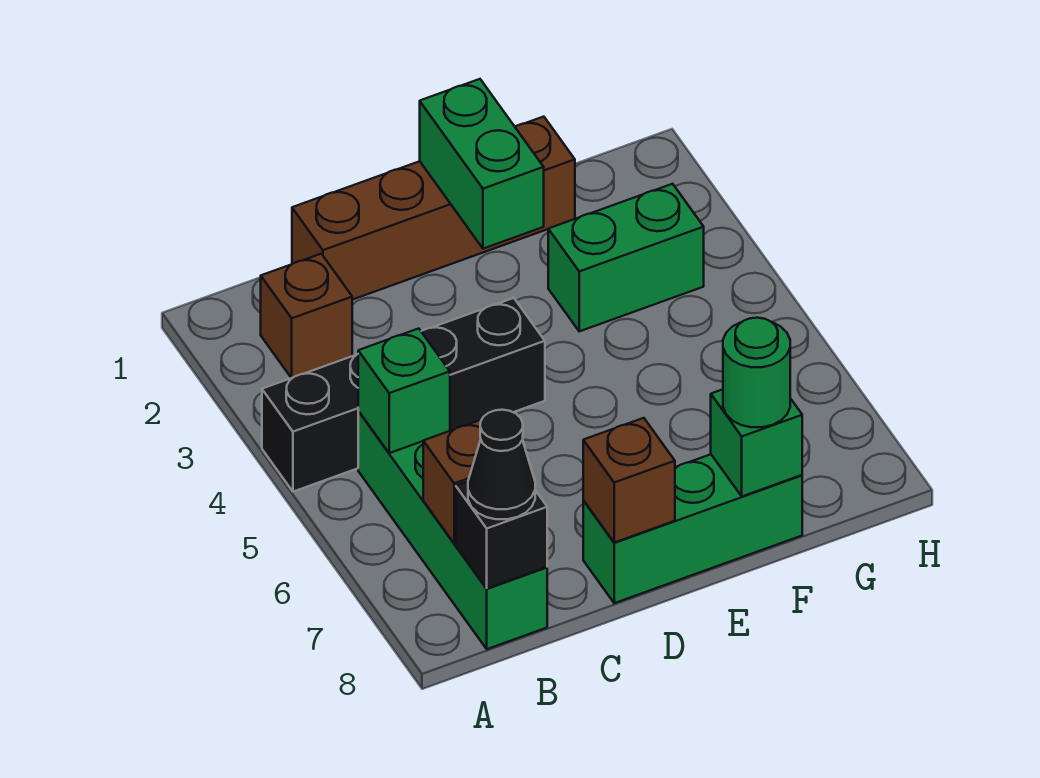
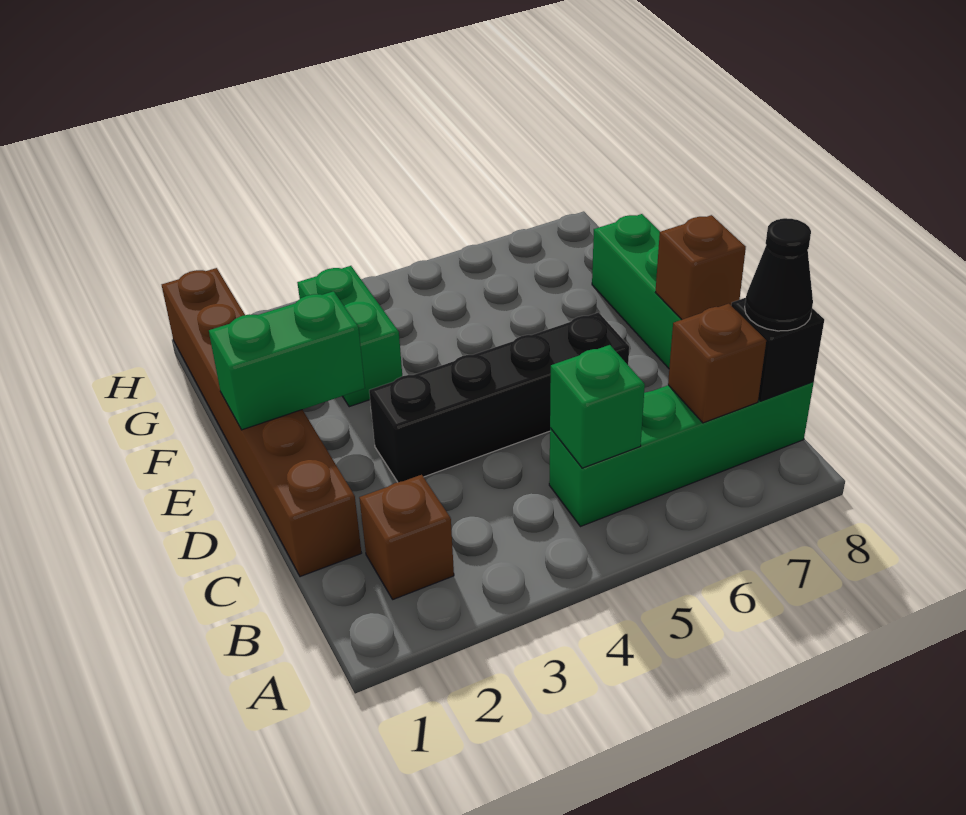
black 1x4 brick [262,298,545,492] -> black 1x4 brick turned to [369,312,629,482]
brown 1x4 brick [292,117,575,300] -> brown 1x6 brick [162,268,361,577]
green 1x1 brick [711,389,802,496] -> none
green 1x1 round brick [723,318,790,427] -> none

